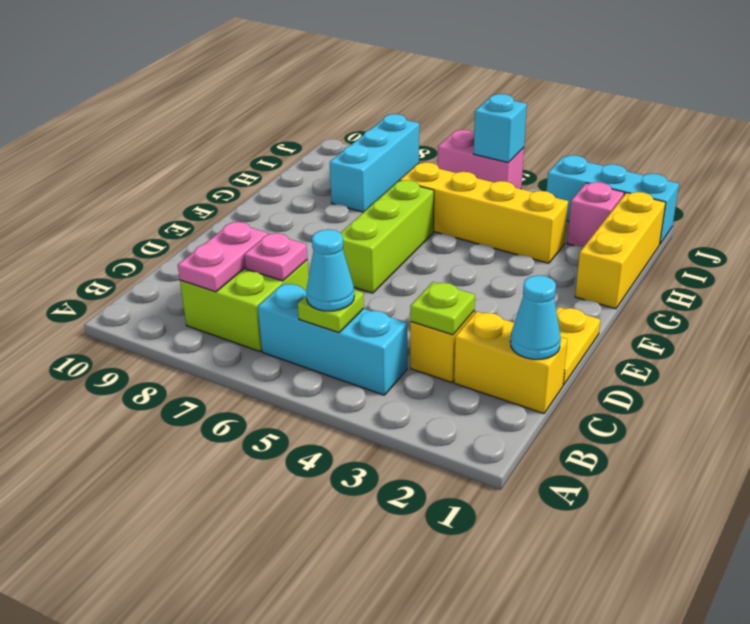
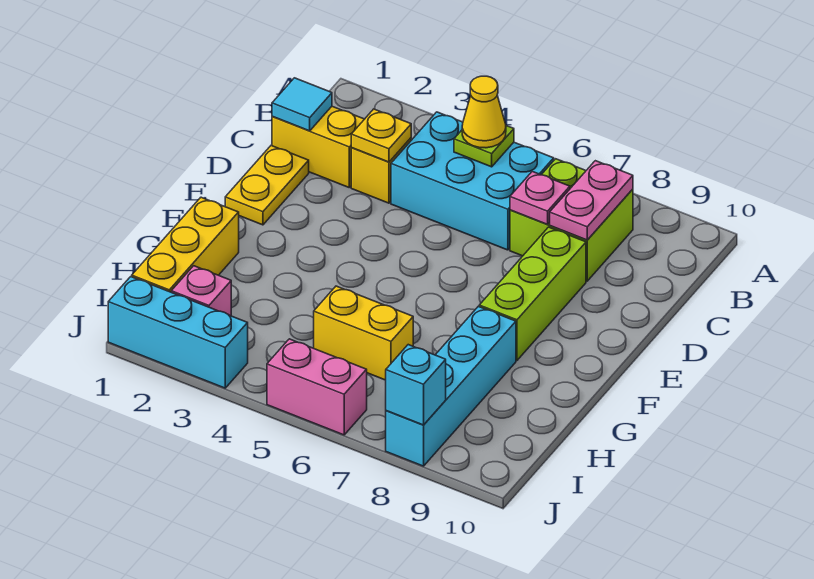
cyan 1x3 brick [258,283,407,395] -> cyan 2x3 brick [391,112,554,250]
cyan 1x1 cone [306,229,354,311] -> yellow 1x1 cone [462,76,506,148]
cyan 1x1 cone [510,275,561,359] -> cyan 1x1 tile [272,78,332,131]
lime 1x1 plate [410,282,475,335] -> yellow 1x1 plate [351,109,411,162]
lime 1x3 brick [341,180,434,293] -> lime 1x3 brick moved to [479,227,586,360]
yellow 1x4 brick [400,162,568,263] -> yellow 1x2 brick [314,286,413,380]
cyan 1x3 brick [330,114,419,212] -> cyan 1x4 brick [386,306,516,466]
cyan 1x1 brick [474,94,527,163] -> cyan 1x1 brick moved to [386,345,446,425]

